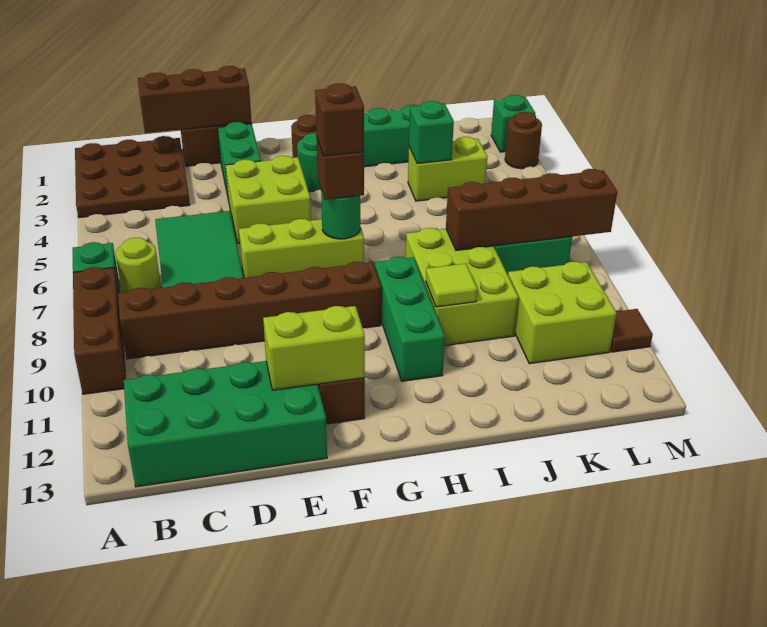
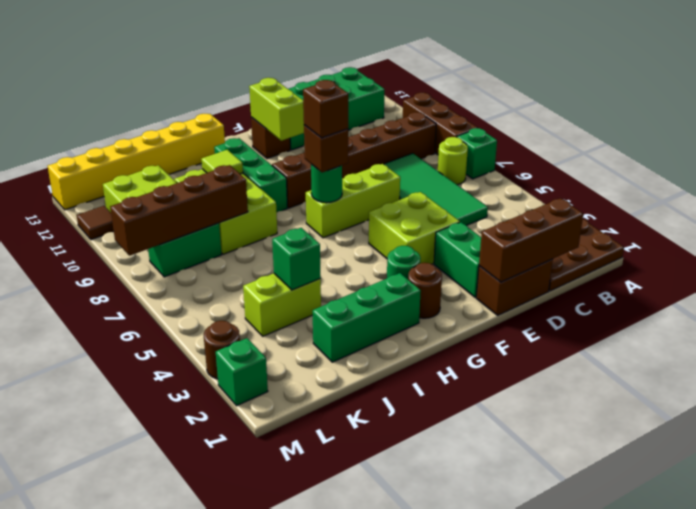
lime 1x2 brick [263,306,365,390] -> lime 1x2 brick turned to [249,78,304,141]
none -> yellow 1x6 brick [48,114,225,210]

